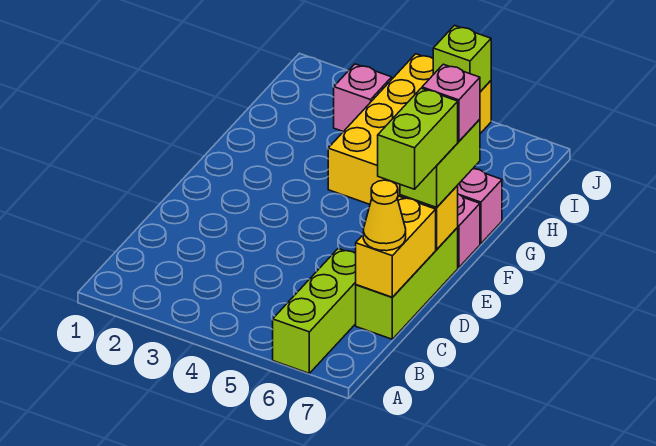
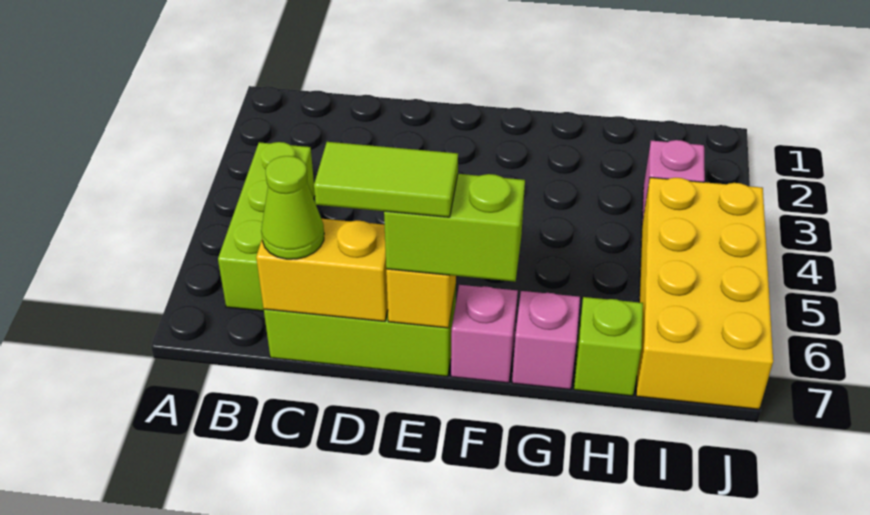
lime 1x3 brick [273,249,356,373] -> lime 1x3 brick turned to [218,142,315,311]
yellow 1x1 cone [363,180,406,251] -> lime 1x1 cone [261,156,324,259]
lime 1x2 brick [378,88,458,189] -> lime 1x2 tile [314,142,458,217]
pink 1x1 brick [422,64,480,142] -> none
yellow 2x4 brick [328,54,491,204] -> yellow 2x4 brick turned to [636,177,773,409]
lime 1x1 brick [433,25,491,92] -> lime 1x1 brick moved to [574,297,643,396]

